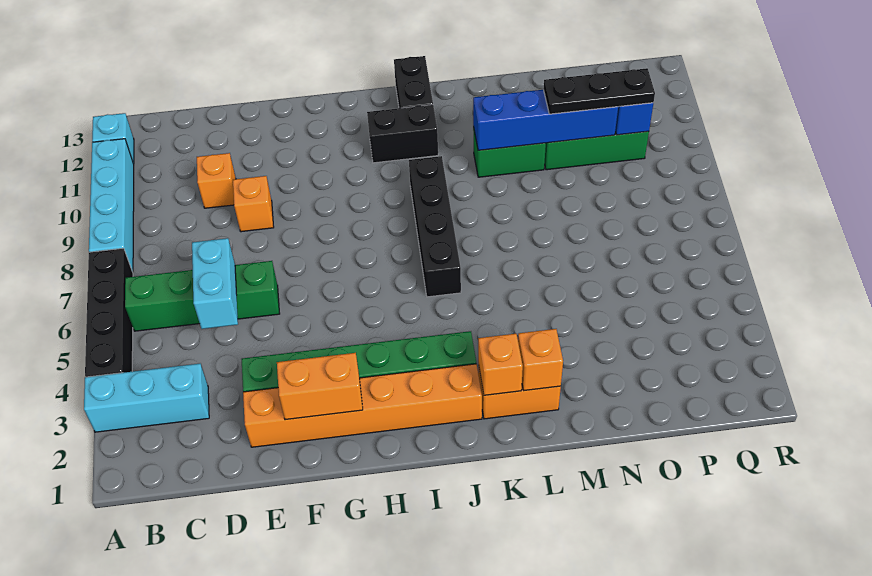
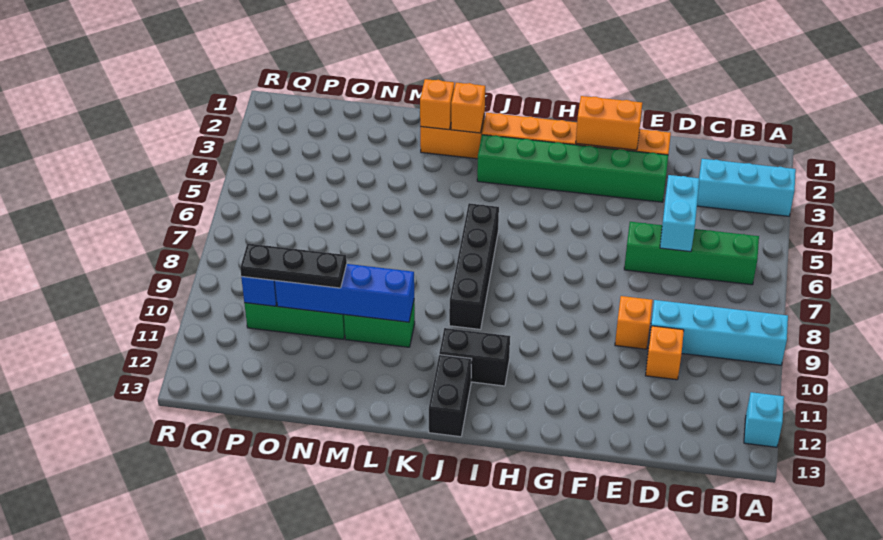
black 1x4 brick [85,248,133,377] -> none
cyan 1x4 brick [89,139,134,272] -> cyan 1x4 brick turned to [649,300,788,365]

